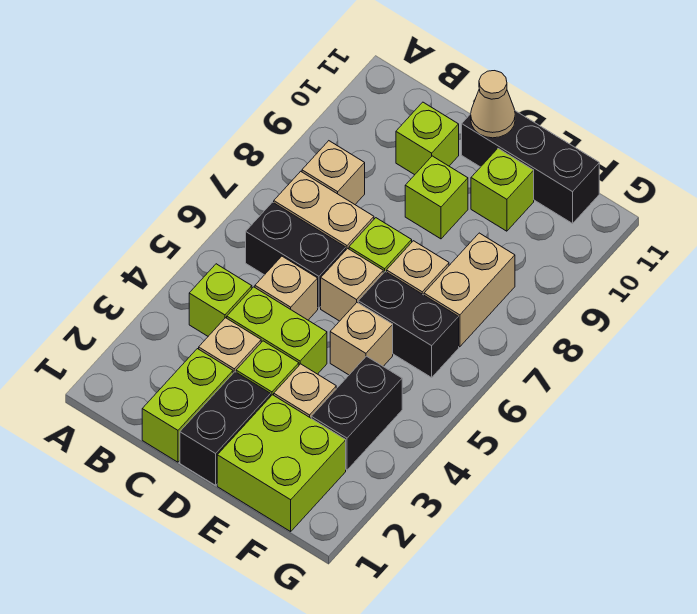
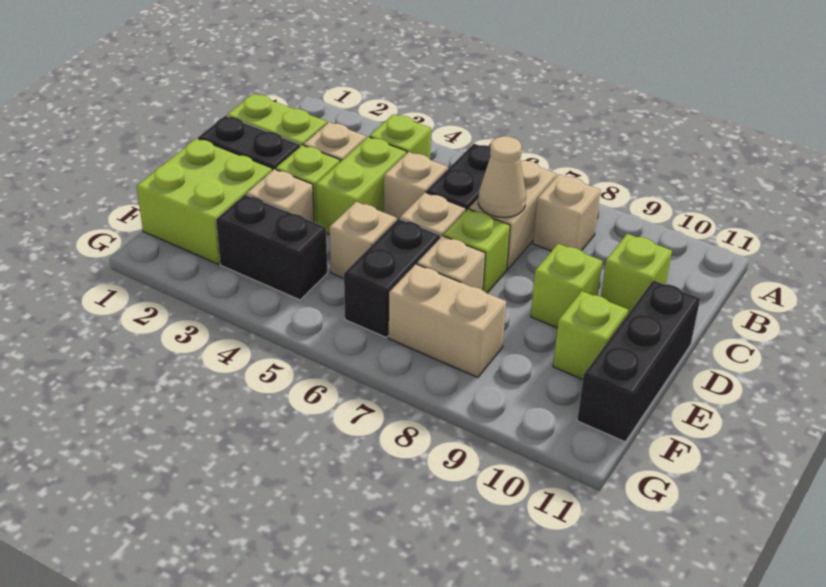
tan 1x1 cone [471,71,515,138] -> tan 1x1 cone moved to [478,136,526,218]

